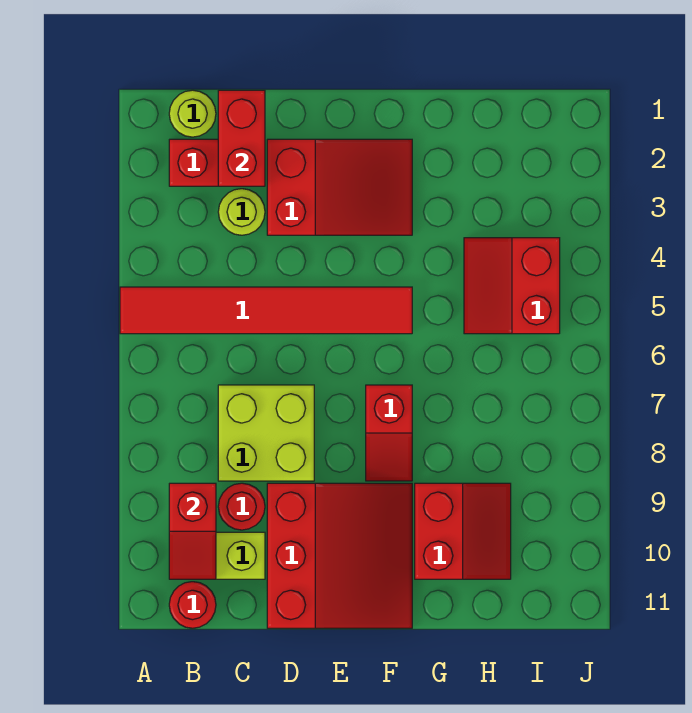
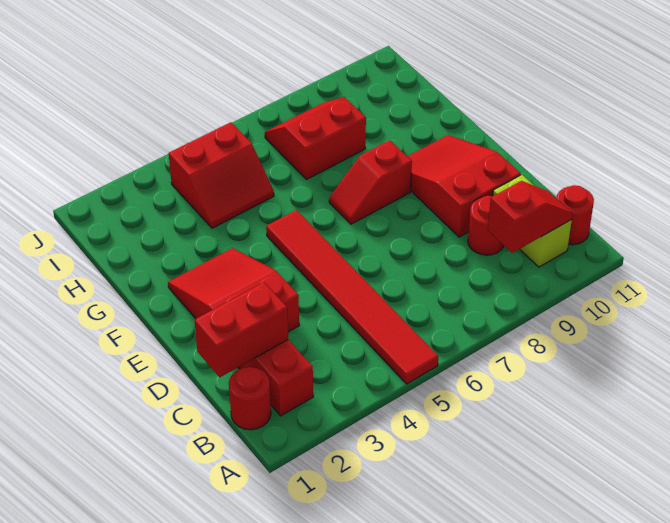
lime 1x1 round brick [169,90,216,137] -> red 1x1 round brick [229,367,271,430]
lime 1x1 round brick [218,189,265,235] -> none
lime 2x2 brick [218,385,314,481] -> none
red 3x3 slope [267,483,412,628] -> red 2x3 slope [407,135,521,237]
red 1x2 slope [366,385,412,481] -> red 1x2 slope turned to [329,140,412,224]
red 2x2 slope [415,483,511,579] -> red 2x2 slope moved to [265,97,366,179]

